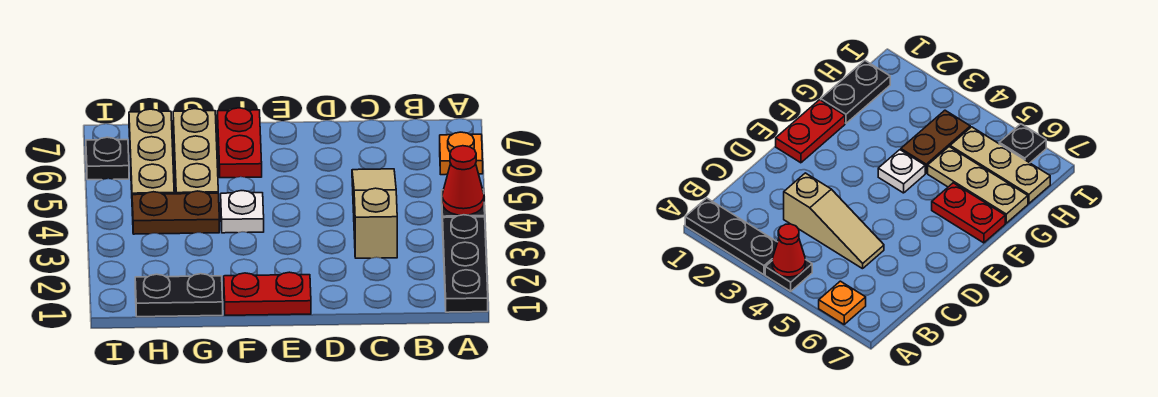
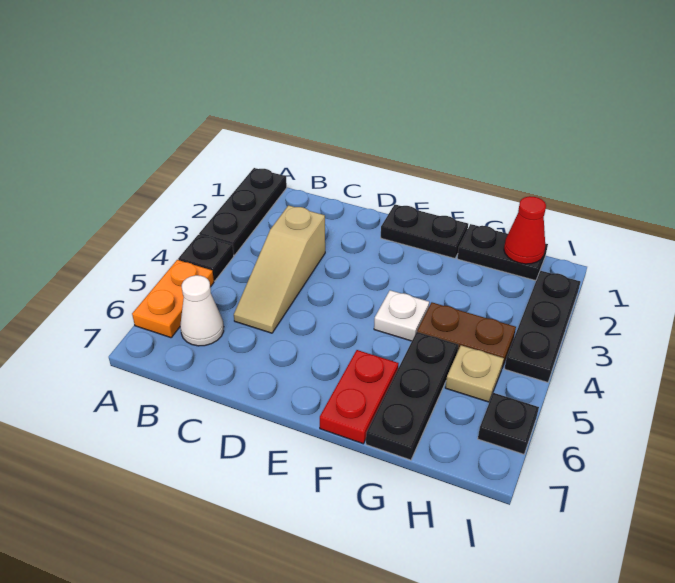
red 1x1 cone [442,146,484,215] -> red 1x1 cone moved to [504,196,546,264]
orange 1x1 plate [440,132,483,175] -> orange 1x2 plate [132,260,214,338]
none -> white 1x1 cone [180,275,224,346]
red 1x2 plate [224,272,311,315] -> black 1x2 plate [381,205,468,258]
tan 1x3 plate [173,109,218,194] -> black 1x3 plate [366,332,458,460]
tan 1x3 plate [129,109,174,195] -> tan 1x1 plate [445,345,504,402]
none -> black 1x3 plate [504,271,580,382]

